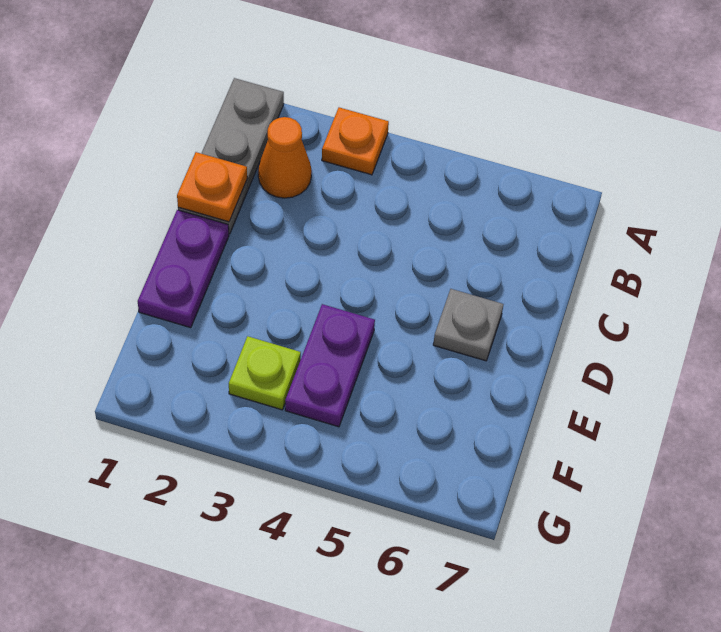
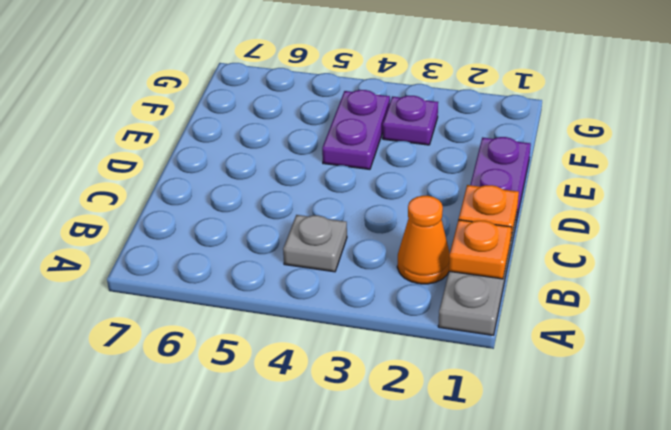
orange 1x1 plate [322,107,389,175] -> orange 1x1 plate moved to [449,220,512,279]
grey 1x1 plate [433,289,503,361] -> grey 1x1 plate moved to [283,215,347,272]
lime 1x1 plate [229,336,301,410] -> purple 1x1 plate [383,96,438,145]

